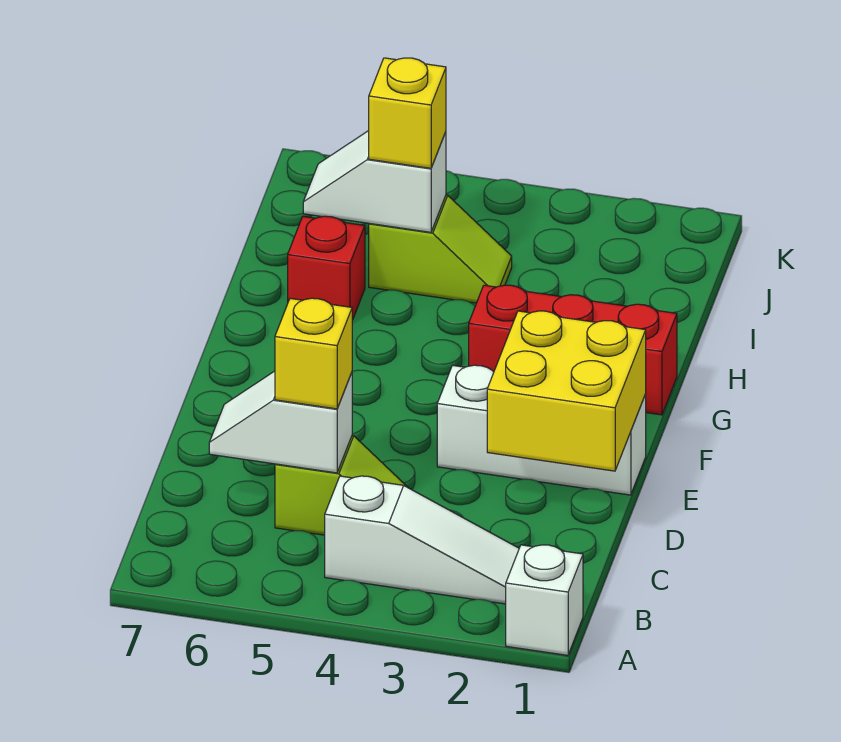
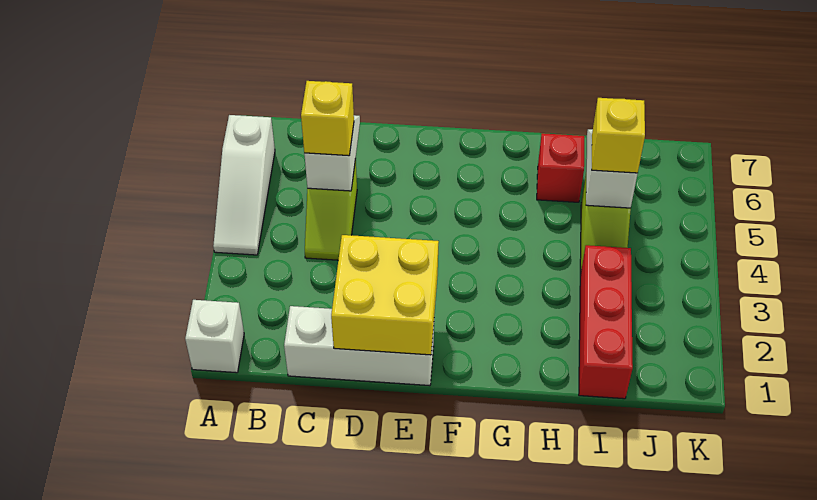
white 1x3 slope [325,476,519,604] -> white 1x3 slope moved to [213,115,275,255]
white 1x3 brick [437,365,646,495] -> white 1x3 brick turned to [284,306,434,386]
red 1x3 brick [469,285,677,415] -> red 1x3 brick moved to [579,245,633,399]

